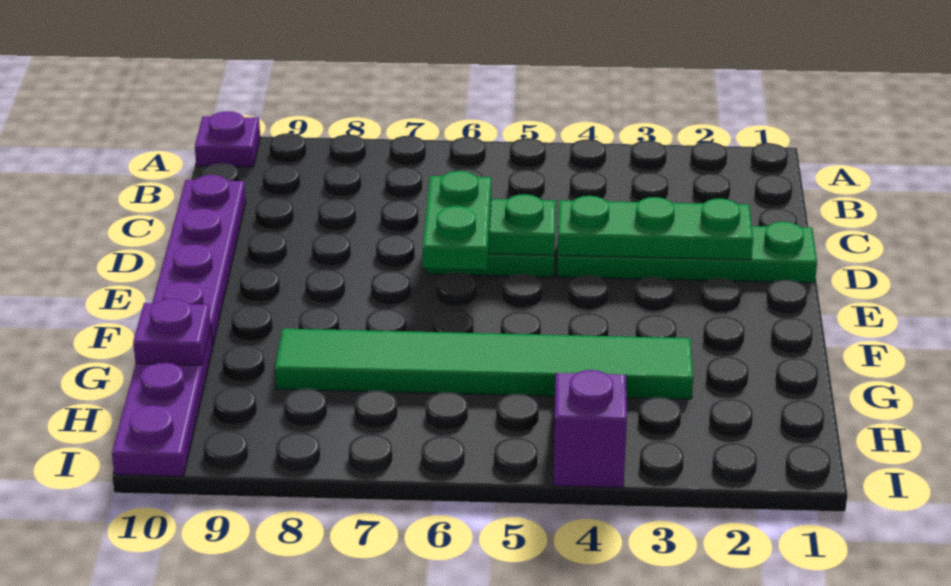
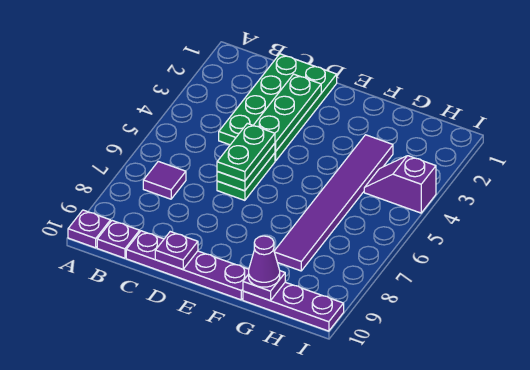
none -> purple 1x1 tile [143,161,186,199]
none -> purple 1x1 plate [97,221,140,258]
green 1x4 plate [557,222,817,283] -> green 2x4 plate [219,54,337,161]
green 1x2 plate [422,171,491,269] -> green 1x2 plate turned to [217,123,275,181]
none -> purple 1x1 plate [155,232,198,269]
green 1x6 tile [275,329,693,399] -> purple 1x6 tile [274,135,393,271]
none -> purple 1x1 cone [249,236,280,287]

